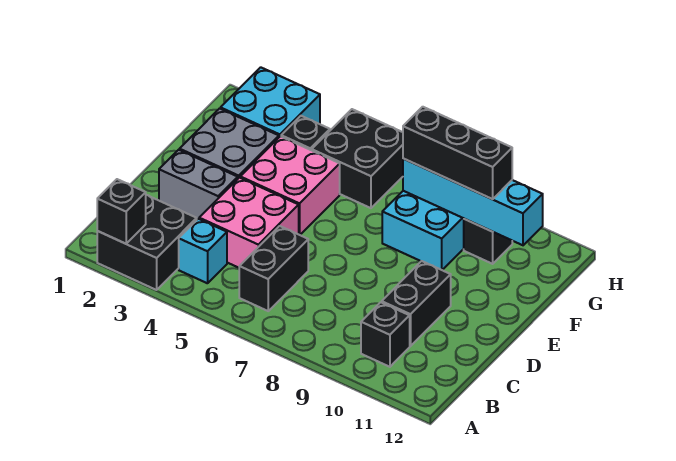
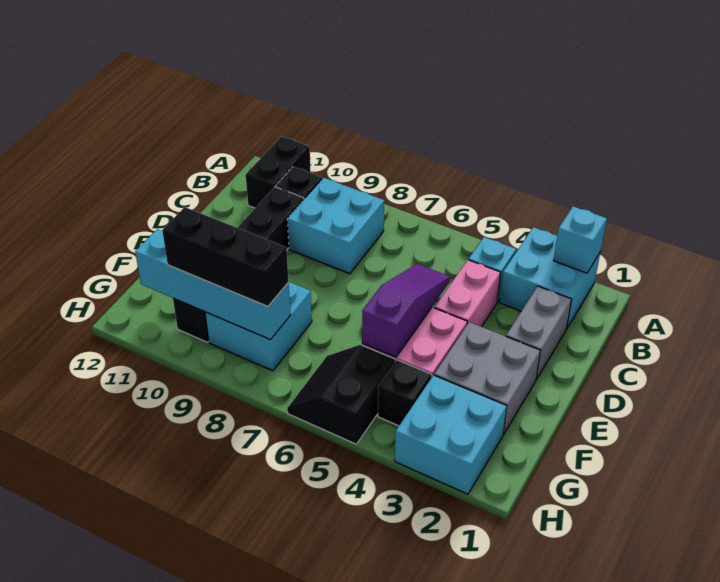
black 2x2 brick [97,195,197,290] -> cyan 2x2 brick [499,227,600,328]
black 1x1 brick [97,179,146,244] -> cyan 1x1 brick [554,206,607,273]
black 1x2 brick [239,226,308,311] -> black 1x2 brick moved to [246,136,311,208]
none -> cyan 2x2 brick [287,178,384,274]
pink 2x2 brick [199,178,299,268] -> pink 1x2 brick [434,260,501,327]
grey 1x2 brick [159,150,238,219] -> grey 1x2 brick turned to [506,286,572,380]
none -> purple 1x3 slope [362,264,450,357]
black 2x2 brick [312,109,403,208] -> black 2x2 slope [287,345,395,444]

